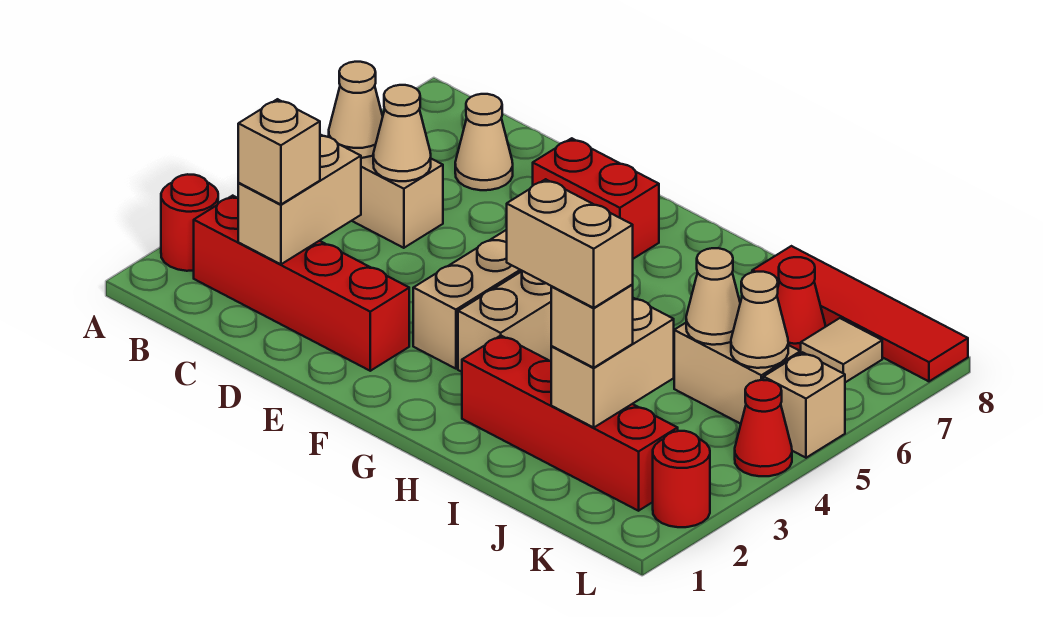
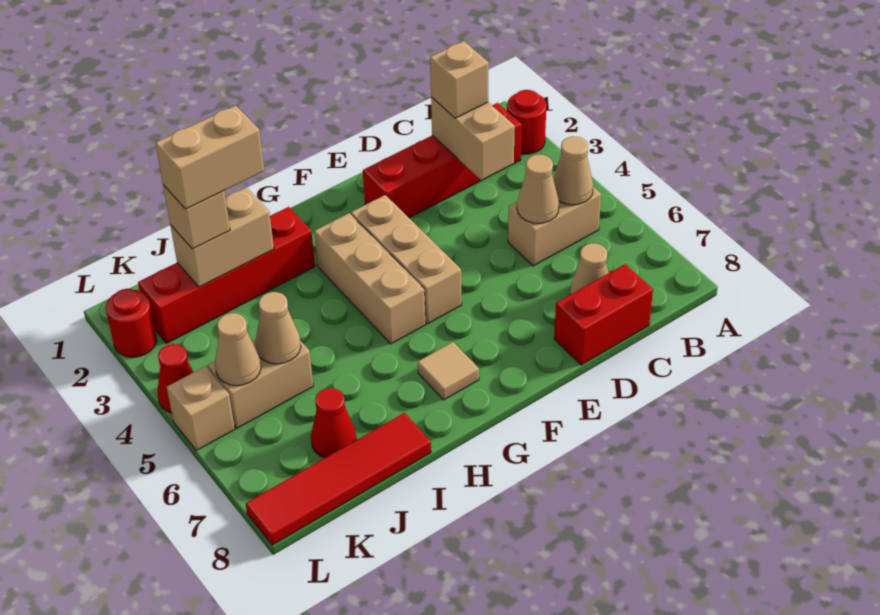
red 1x2 brick [533,138,659,259] -> red 1x2 brick moved to [554,264,653,365]
tan 1x2 brick [551,298,674,427] -> tan 1x2 brick turned to [170,187,274,287]
tan 1x1 tile [801,318,882,382] -> tan 1x1 tile moved to [418,342,479,400]

